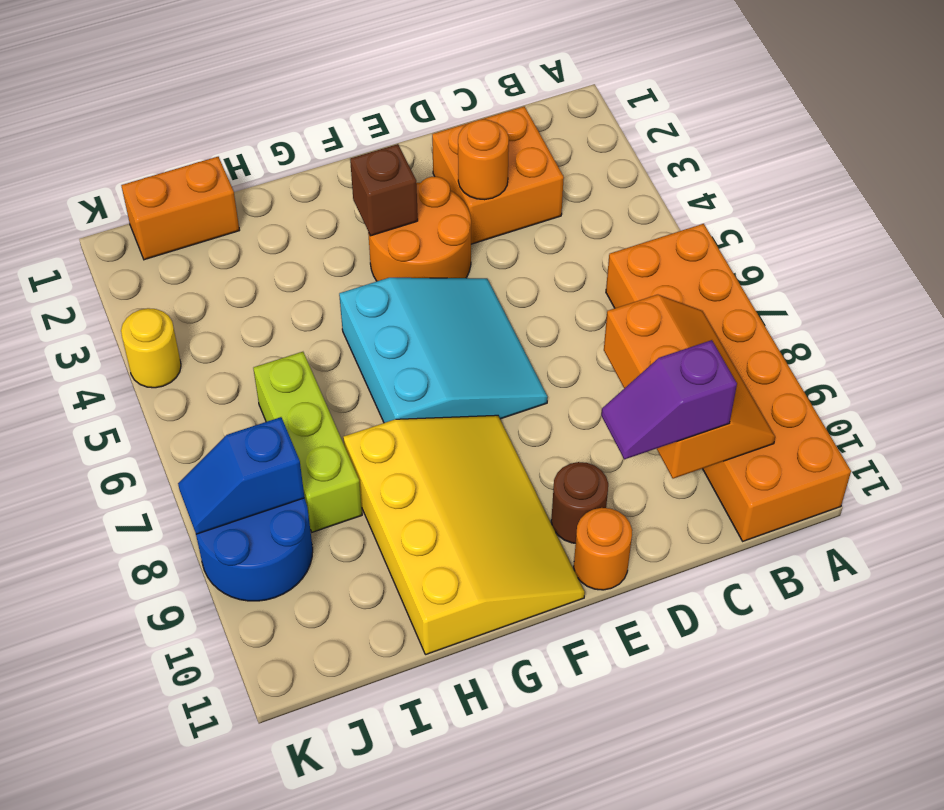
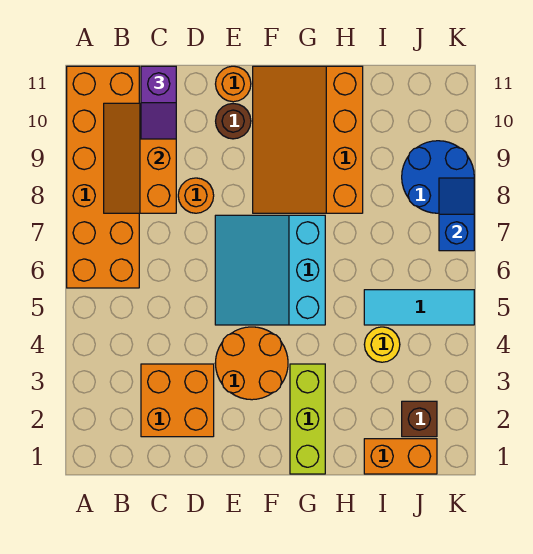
purple 1x2 slope [601,340,737,459] -> purple 1x2 slope turned to [141,66,176,139]
orange 1x1 round brick [458,119,509,200] -> orange 1x1 round brick moved to [178,178,214,213]
brown 1x1 brick [350,144,418,236] -> brown 1x1 brick moved to [402,401,437,437]
yellow 3x4 slope [343,415,585,655] -> orange 3x4 slope [253,66,363,213]
none -> cyan 1x3 tile [364,290,474,325]
lime 1x3 brick [253,352,362,532] -> lime 1x3 brick moved to [290,364,325,474]
blue 1x2 slope [178,417,305,534] -> blue 1x2 slope turned to [439,178,474,251]
yellow 1x1 round brick [121,308,181,388] -> yellow 1x1 round brick moved to [364,327,400,362]

